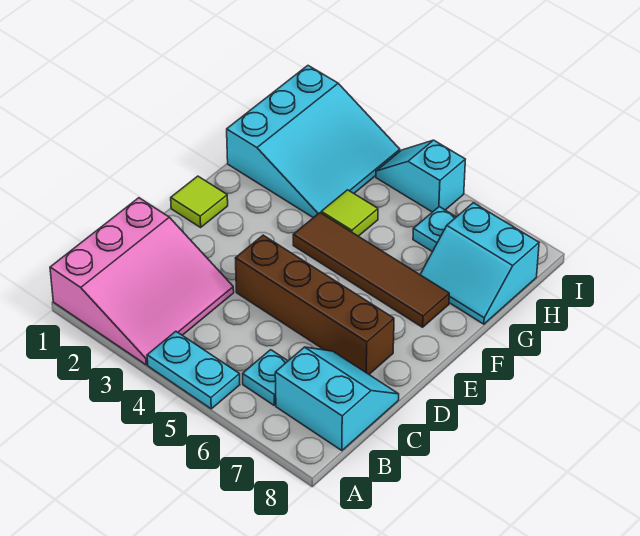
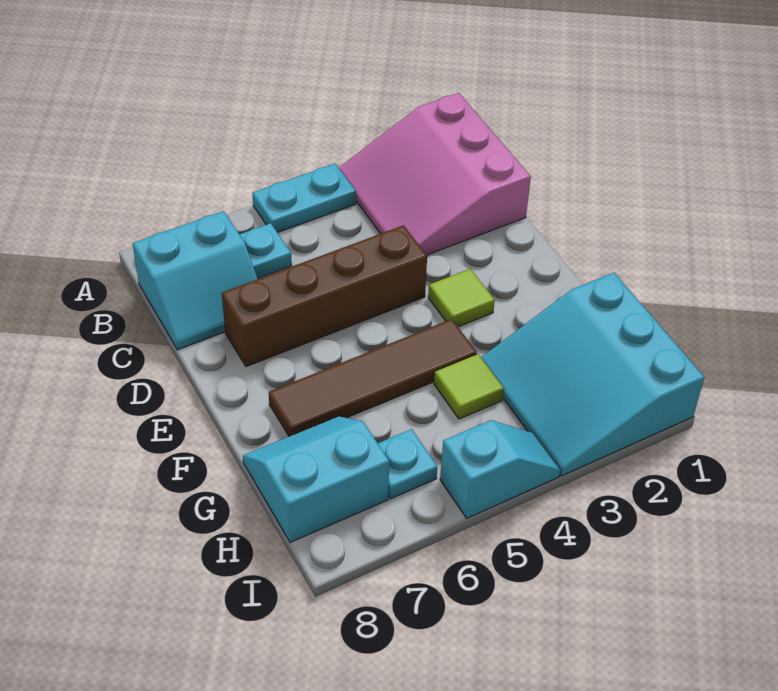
lime 1x1 tile [171,176,228,227] -> lime 1x1 tile moved to [428,269,495,327]

